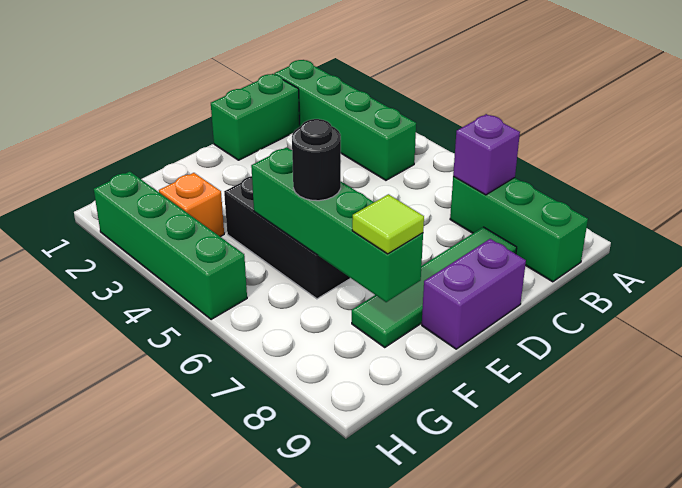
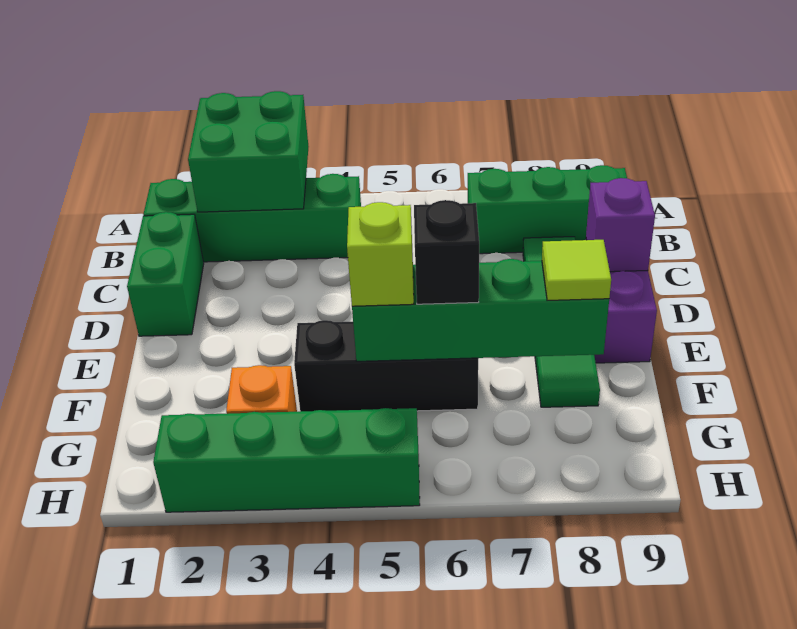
none -> green 2x2 brick [188,91,309,212]
purple 1x1 brick [453,114,520,195] -> purple 1x1 brick moved to [586,178,655,272]
none -> lime 1x1 brick [347,202,414,306]
black 1x1 round brick [292,119,341,201] -> black 1x1 brick [414,200,479,304]

